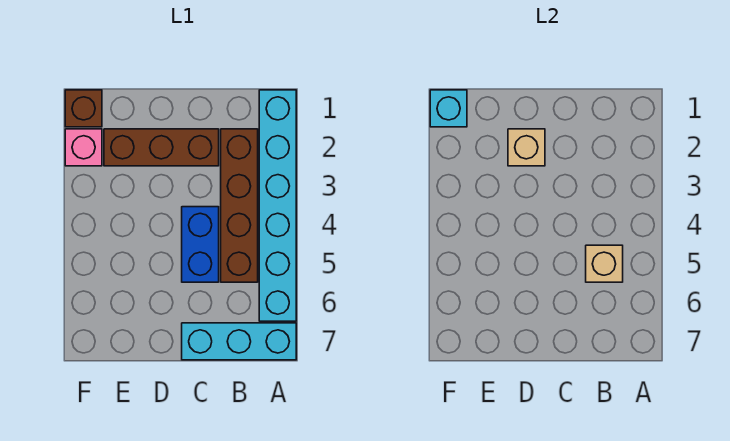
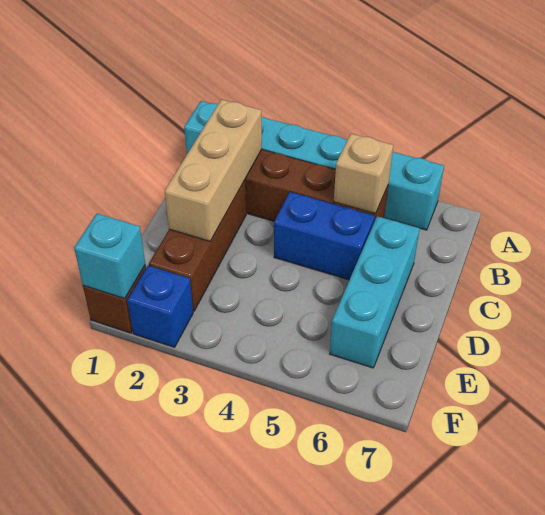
cyan 1x3 brick [182,323,296,360] -> cyan 1x3 brick moved to [330,216,420,368]
tan 1x1 brick [508,129,545,166] -> tan 1x3 brick [165,99,262,241]
pink 1x1 brick [65,129,102,166] -> blue 1x1 brick [127,266,193,347]

